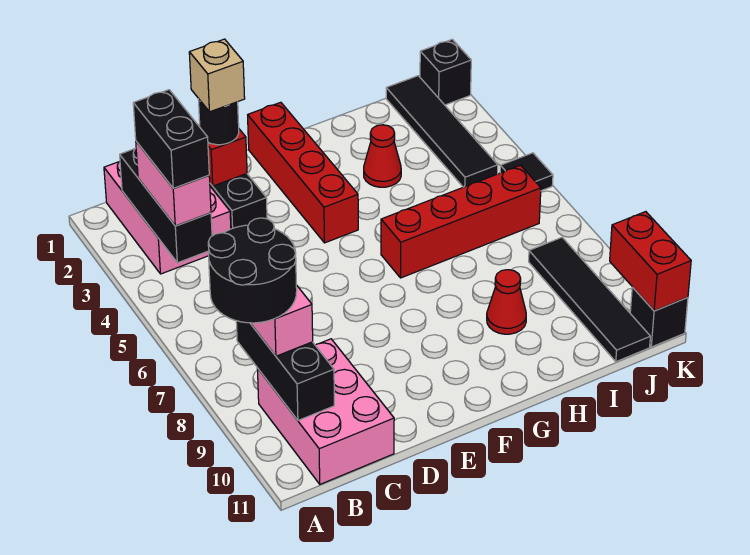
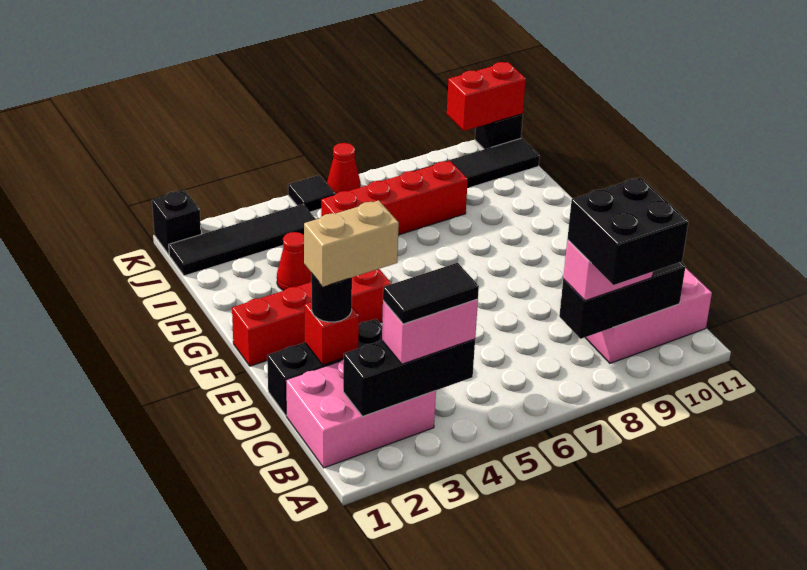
black 2x2 round brick [208,218,297,323] -> black 2x2 brick [567,177,688,285]
black 1x2 brick [133,90,209,188] -> black 1x2 tile [383,263,479,324]
tan 1x1 brick [189,39,245,112] -> tan 1x2 brick [304,200,399,287]
red 1x4 brick [381,165,541,278] -> red 1x4 brick turned to [321,161,468,235]
red 1x1 cone [487,270,526,334] -> red 1x1 cone moved to [327,143,361,195]

